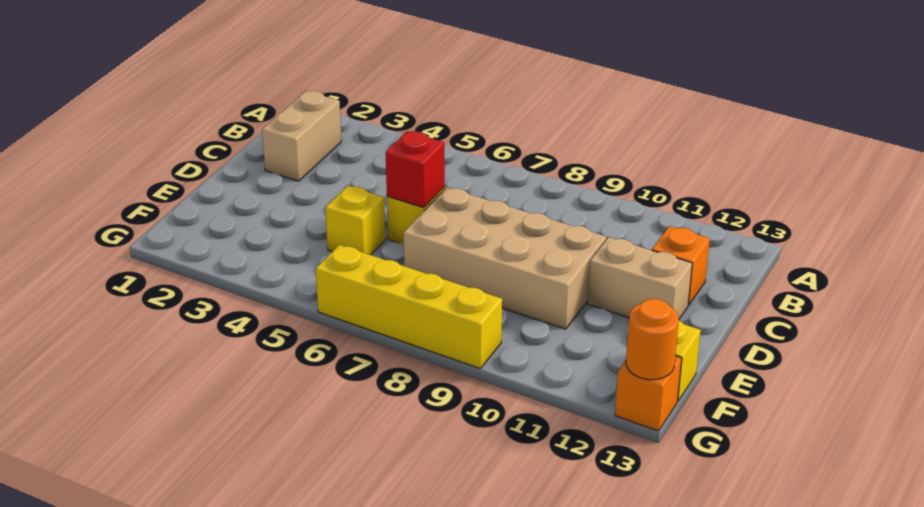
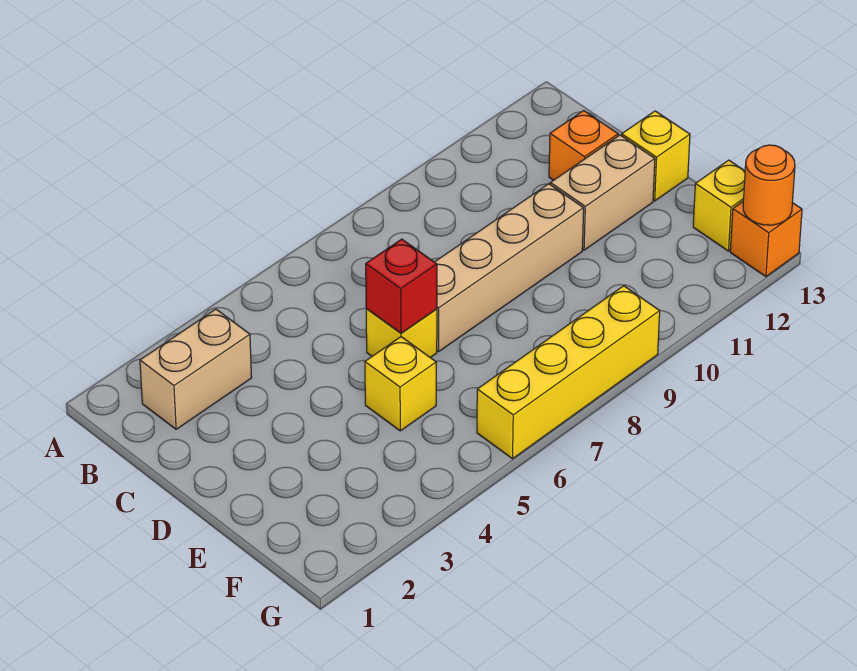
tan 1x2 brick [262,91,341,181] -> tan 1x2 brick turned to [140,309,252,429]
tan 2x4 brick [404,187,606,329] -> tan 1x4 brick [435,184,584,352]
none -> yellow 1x1 brick [622,111,690,201]

